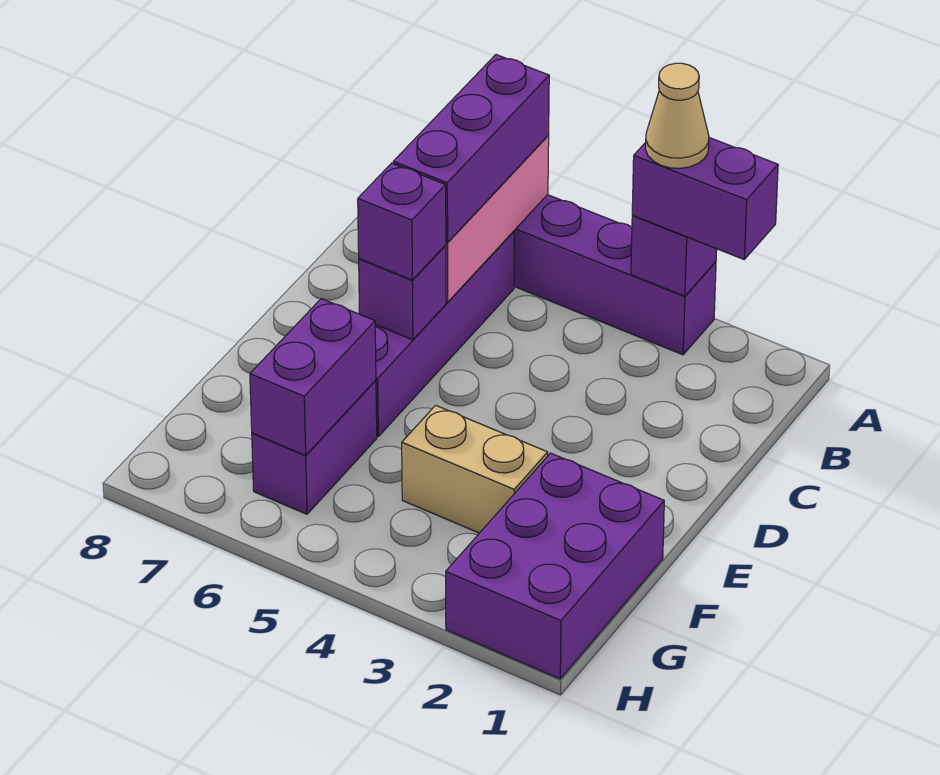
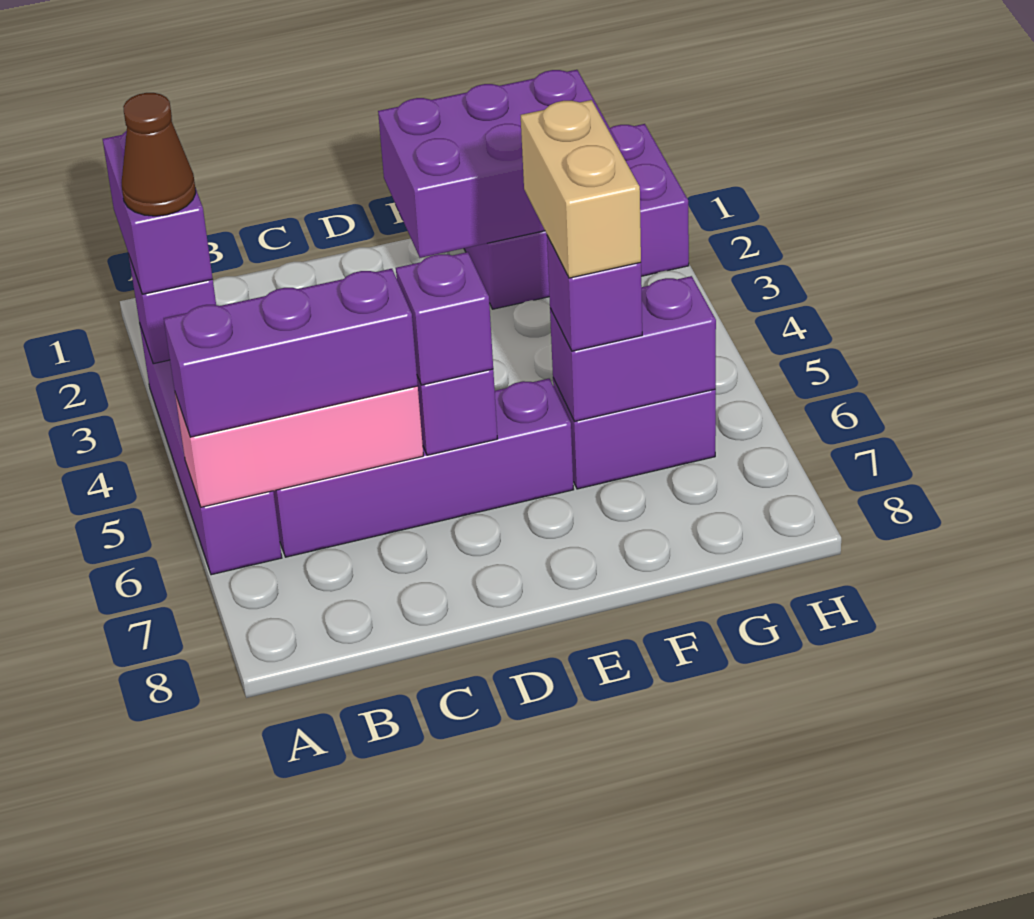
tan 1x1 cone [645,63,709,168] -> brown 1x1 cone [122,93,196,216]
none -> purple 2x3 brick [378,70,620,258]
tan 1x2 brick [402,405,548,533] -> tan 1x2 brick moved to [521,100,641,278]
none -> purple 1x1 brick [547,236,642,351]

